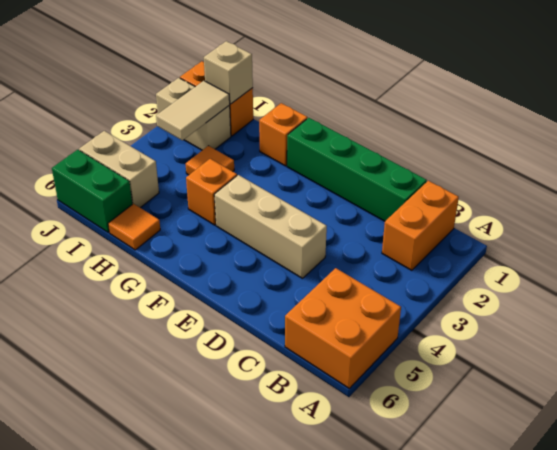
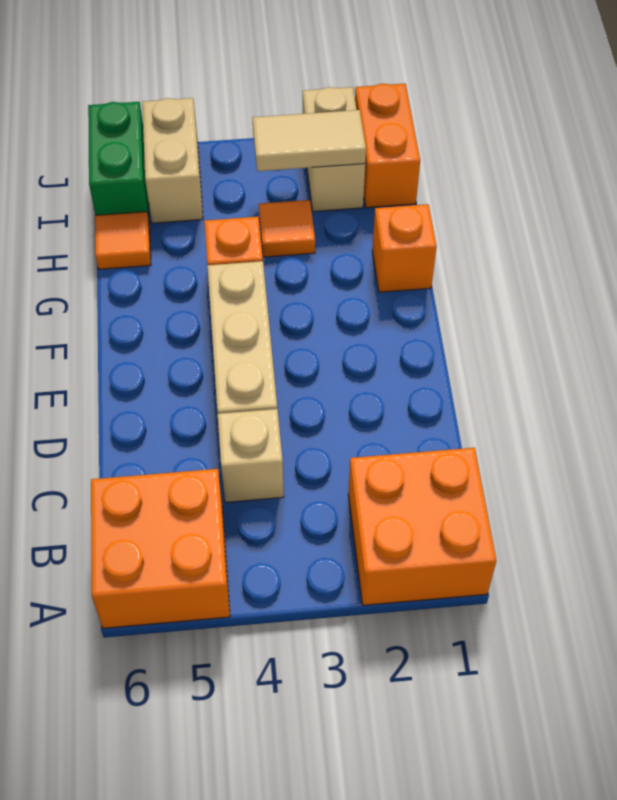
orange 1x2 brick [382,181,459,270] -> orange 2x2 brick [348,448,496,605]
green 1x4 brick [287,118,427,221] -> none
tan 1x1 brick [204,41,253,104] -> tan 1x1 brick moved to [218,409,284,502]

